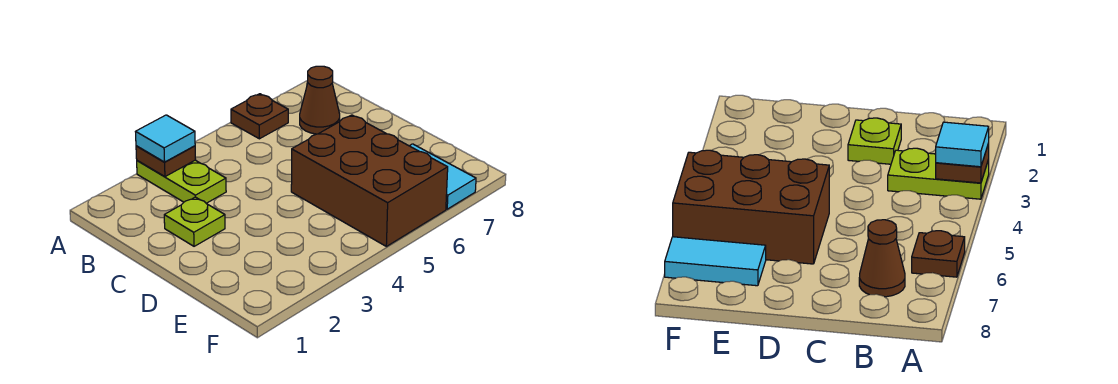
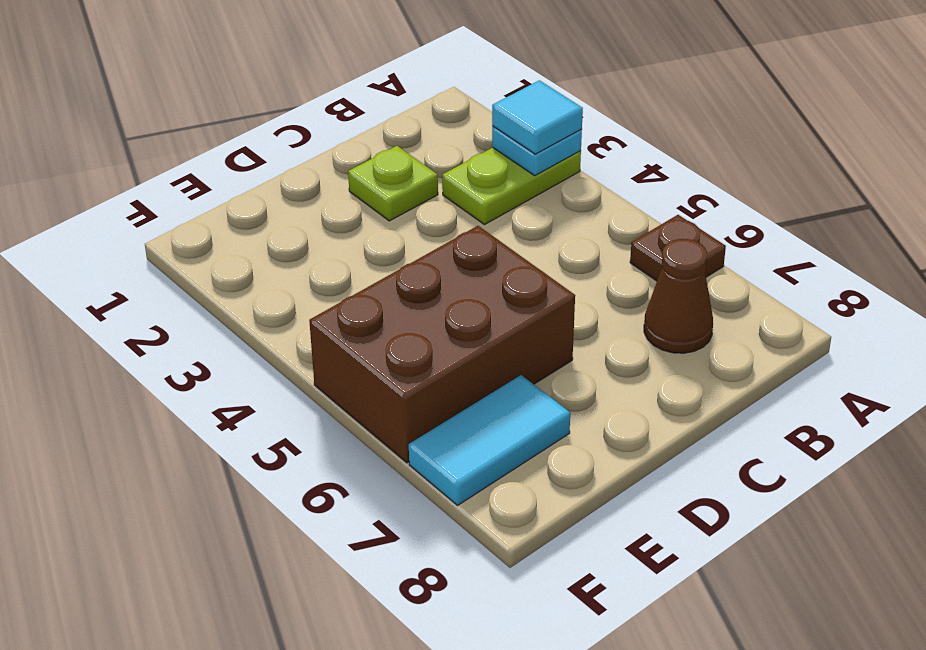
brown 1x1 plate [136,146,196,177] -> cyan 1x1 plate [492,127,582,176]

